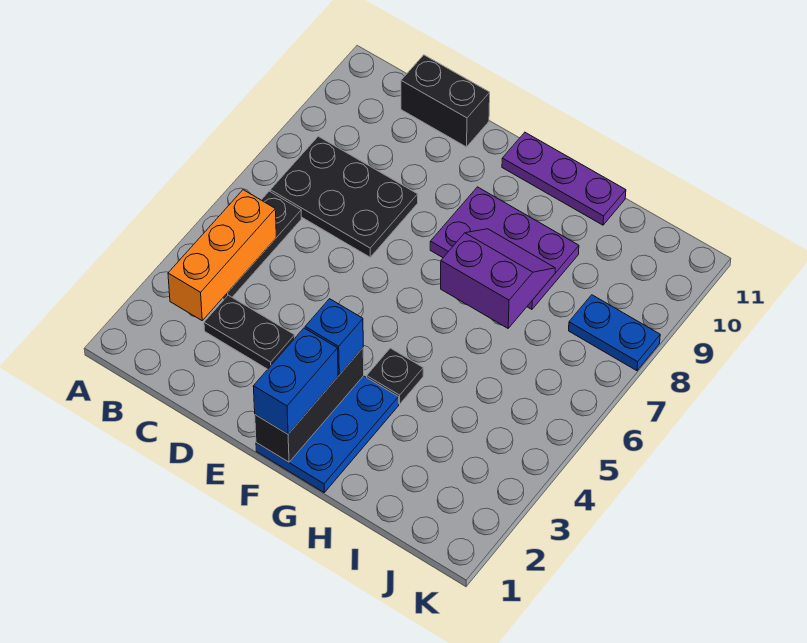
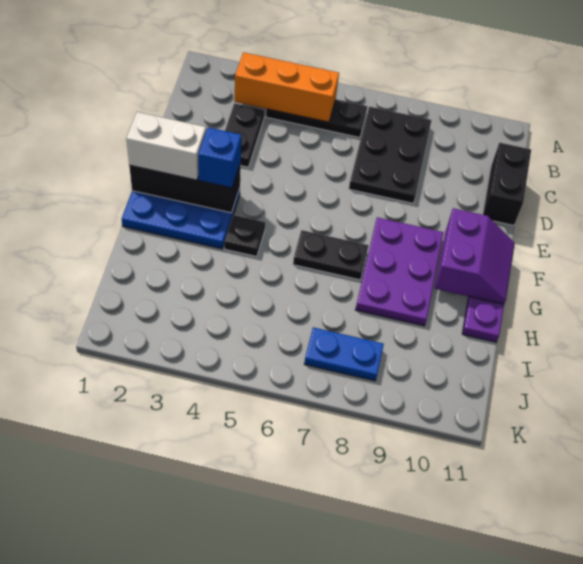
blue 1x2 brick [253,328,338,434] -> white 1x2 brick [126,112,206,180]
none -> black 1x2 plate [293,230,368,280]
purple 2x2 slope [441,229,555,328] -> purple 2x2 slope moved to [435,208,514,304]
blue 1x2 plate [569,295,660,371] -> blue 1x2 plate turned to [304,327,384,381]

